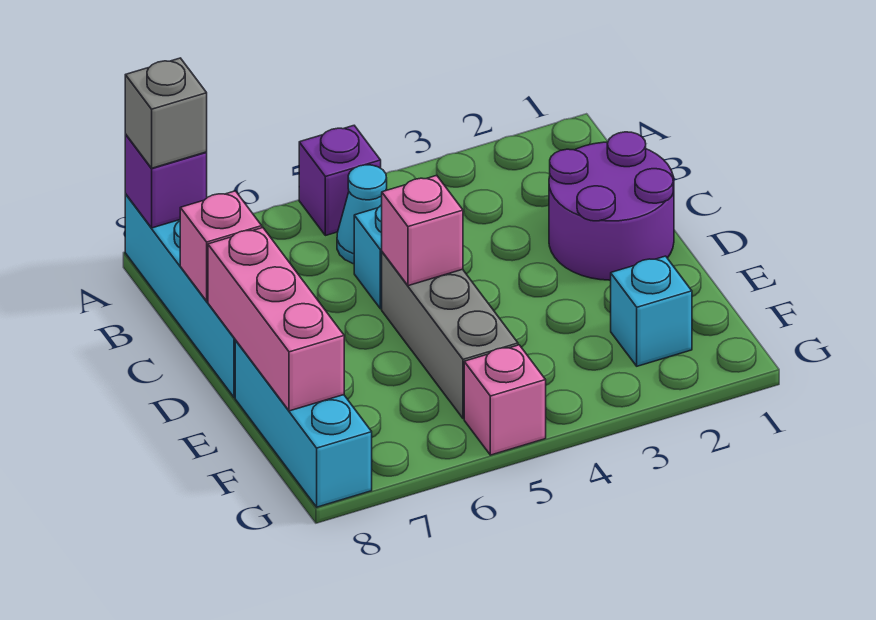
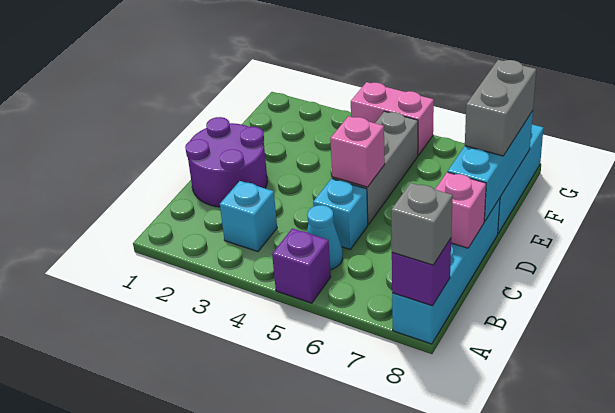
pink 1x3 brick [208,228,344,411] -> cyan 1x3 brick [448,111,533,221]
none -> grey 1x2 brick [465,60,536,156]
cyan 1x1 brick [611,256,692,366] -> cyan 1x1 brick moved to [220,181,277,252]
pink 1x1 brick [464,345,546,455] -> pink 1x2 brick [351,82,434,155]

